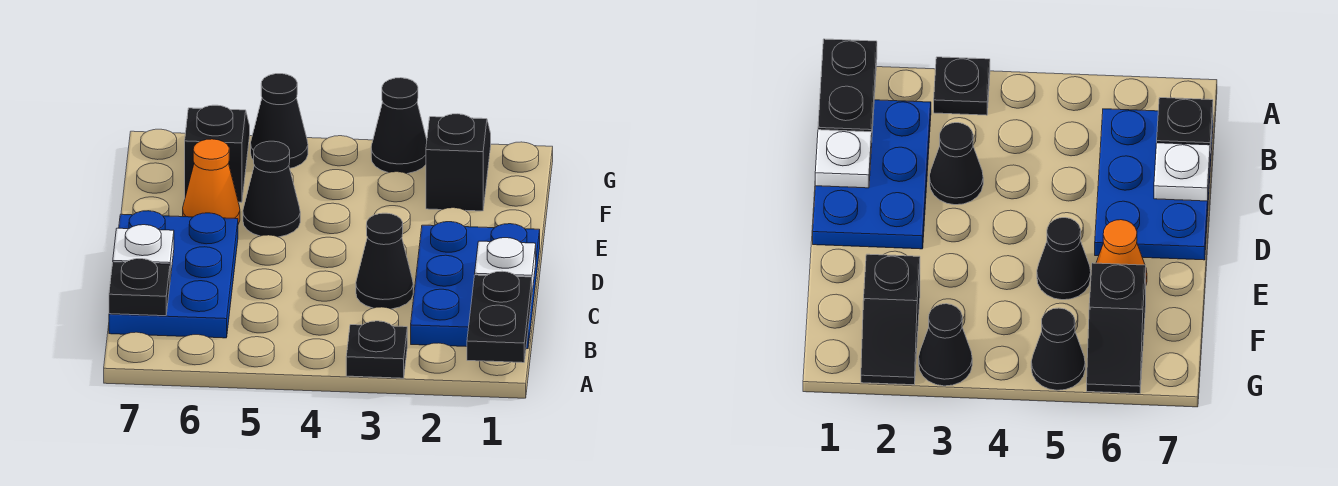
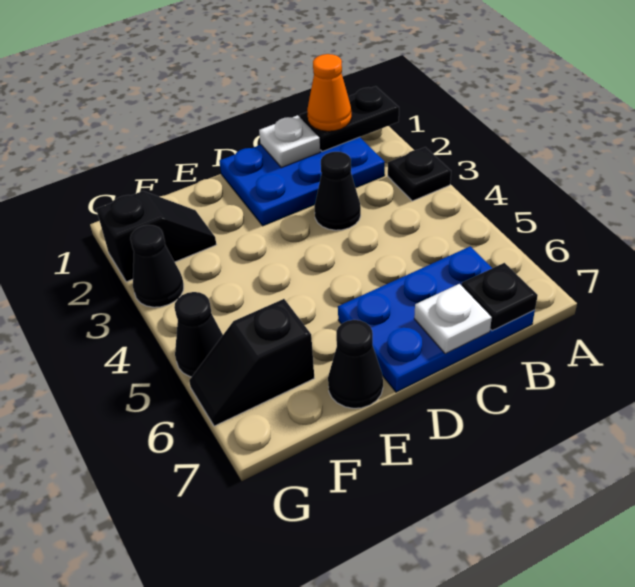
black 1x1 cone [243,141,300,237] -> black 1x1 cone moved to [328,320,383,408]
orange 1x1 cone [183,139,240,224] -> orange 1x1 cone moved to [307,54,352,131]
black 1x2 slope [426,114,491,211] -> black 1x2 slope turned to [96,191,216,282]

